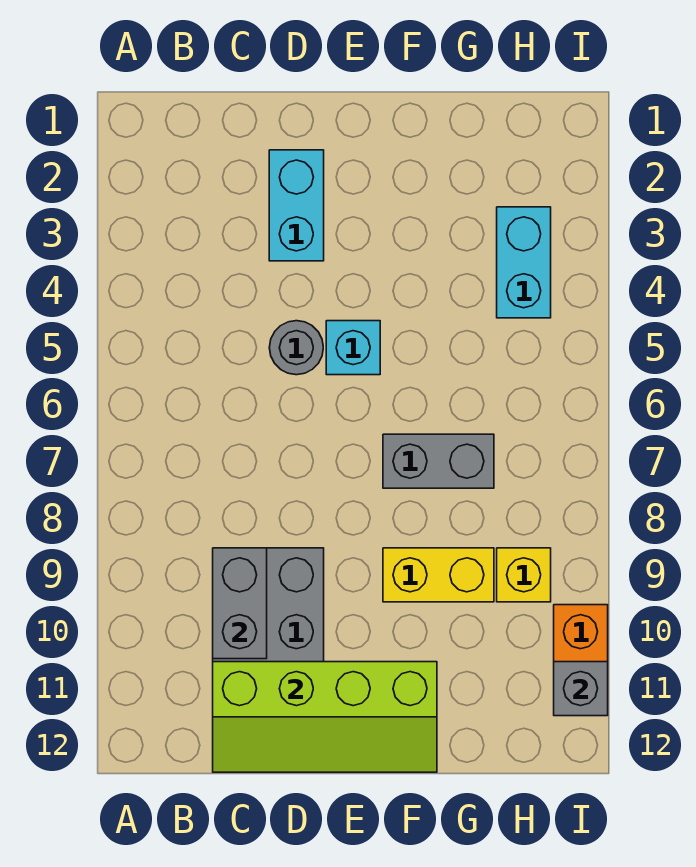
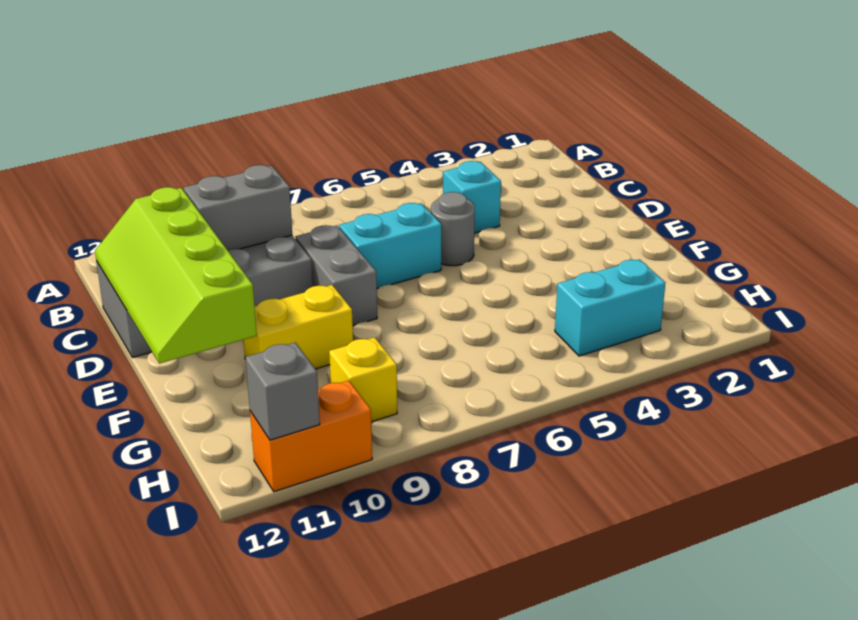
cyan 1x2 brick [269,150,324,261] -> cyan 1x2 brick moved to [339,203,441,288]
cyan 1x1 brick [326,321,380,375] -> cyan 1x1 brick moved to [443,161,501,233]
grey 1x2 brick [383,434,494,488] -> grey 1x2 brick moved to [296,225,377,326]
yellow 1x2 brick [383,548,494,602] -> yellow 1x2 brick turned to [244,285,353,369]

